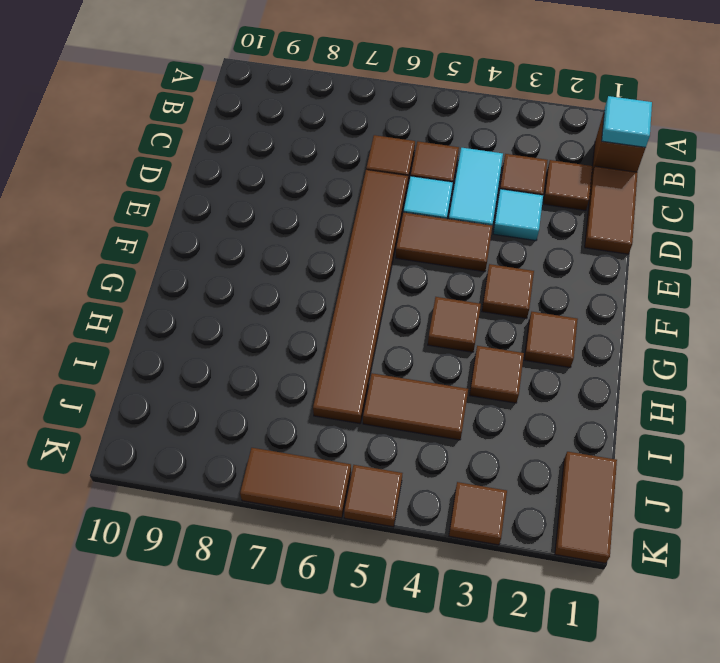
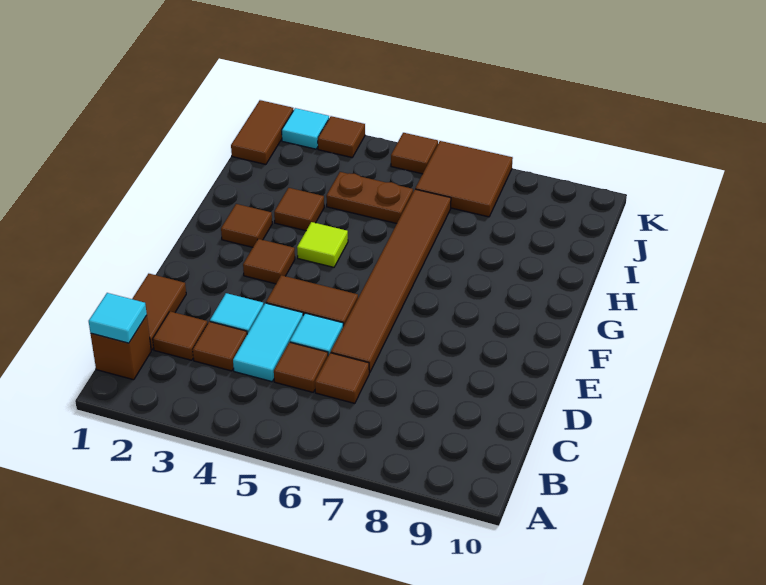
brown 1x1 tile [428,297,481,352] -> lime 1x1 tile [297,222,348,267]
brown 1x2 tile [363,373,468,440] -> brown 1x2 plate [326,172,413,223]
none -> cyan 1x1 tile [282,108,329,149]
brown 1x2 tile [240,448,351,518] -> brown 2x2 tile [415,141,513,217]

